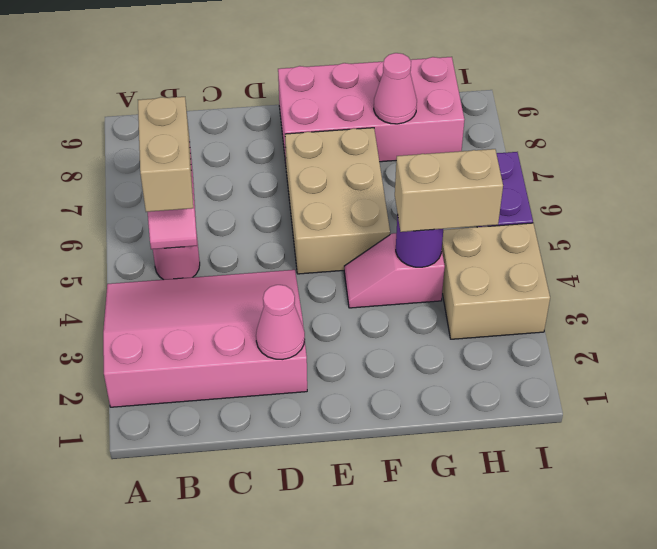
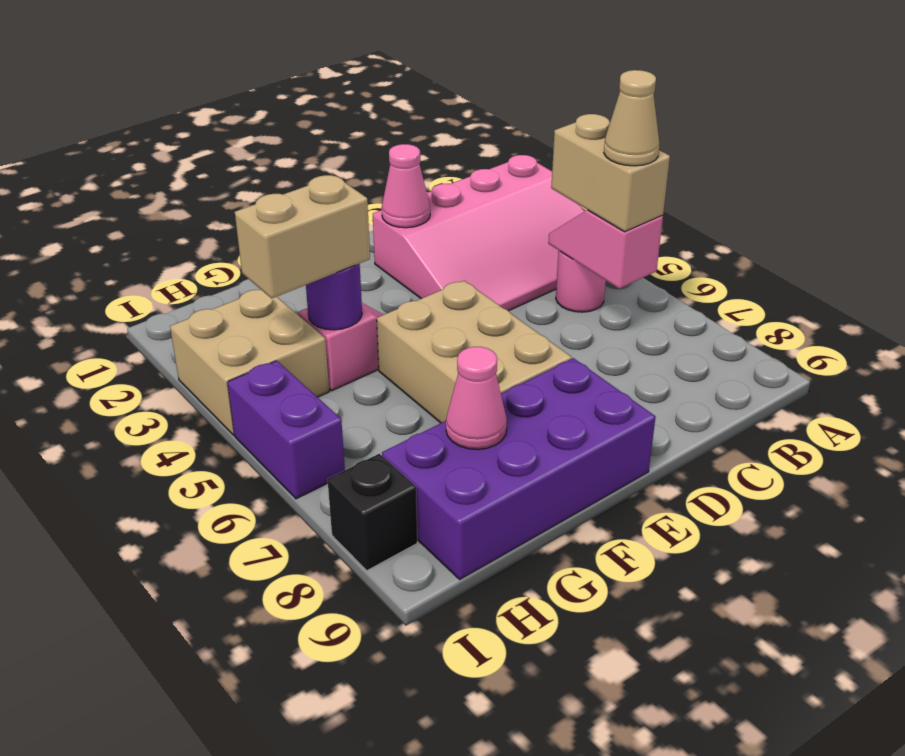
none -> tan 1x1 cone [604,70,659,166]
pink 2x4 brick [278,57,464,163] -> purple 2x4 brick [382,358,655,579]
none -> black 1x1 brick [327,454,417,571]

